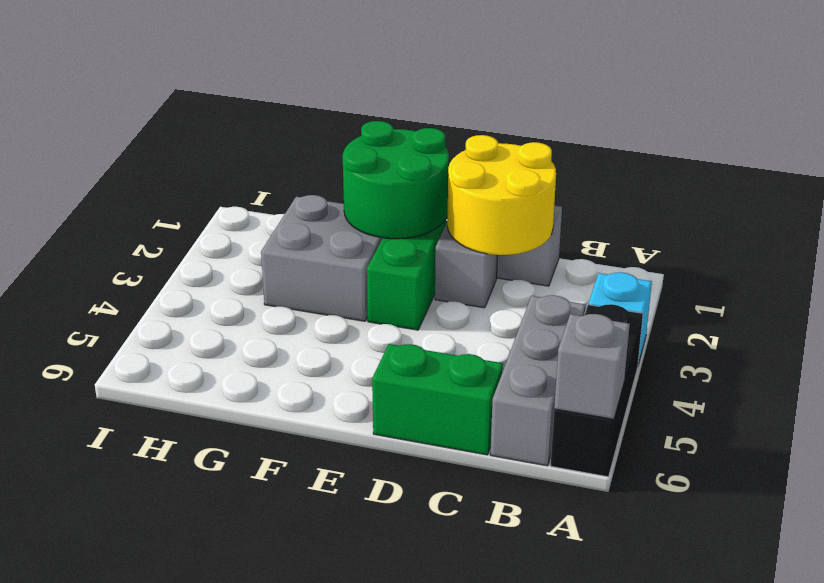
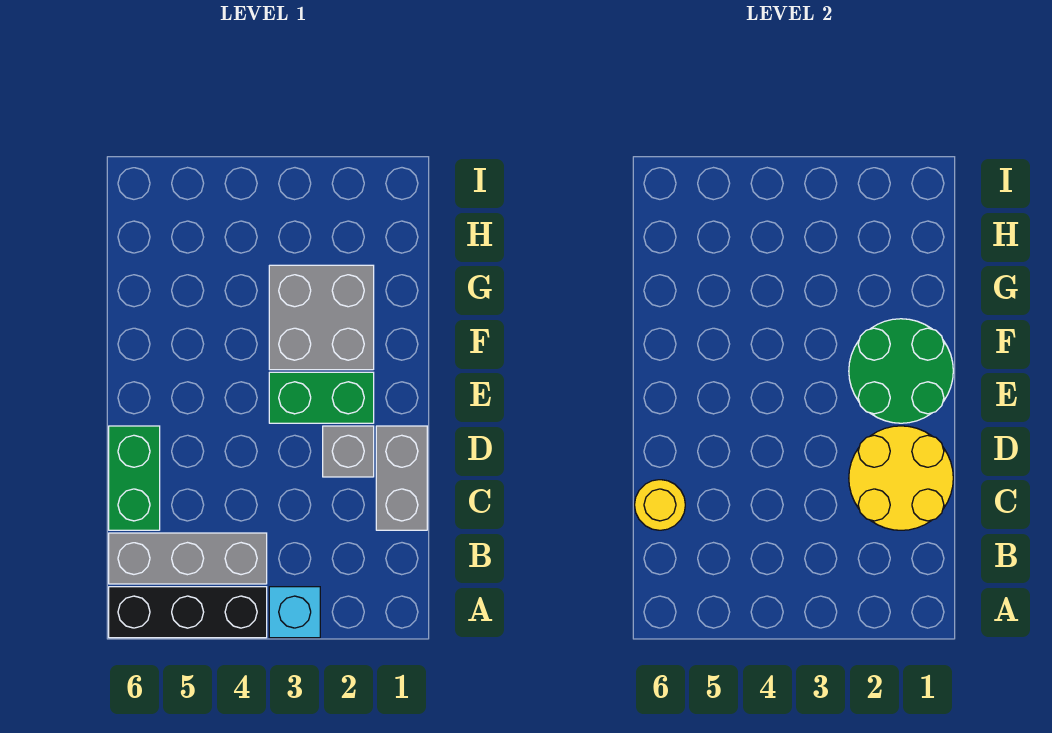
grey 1x1 brick [554,314,630,419] -> none
none -> yellow 1x1 round brick [635,480,685,530]

